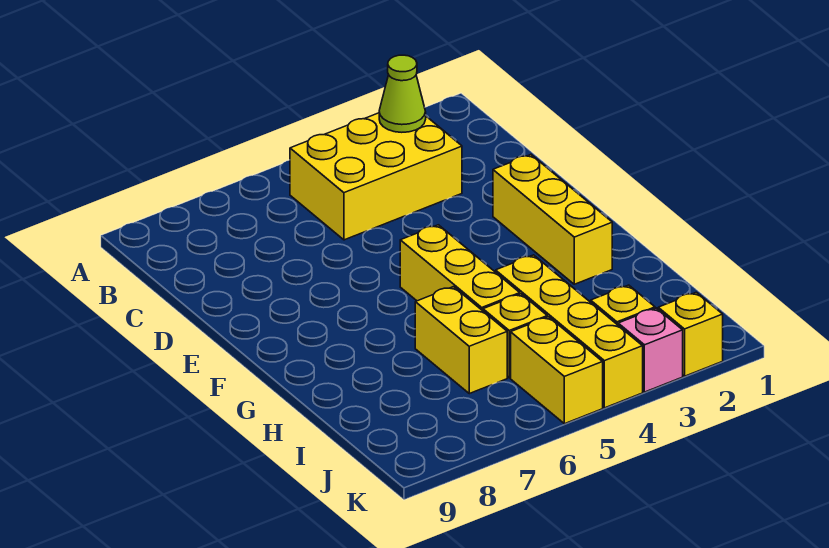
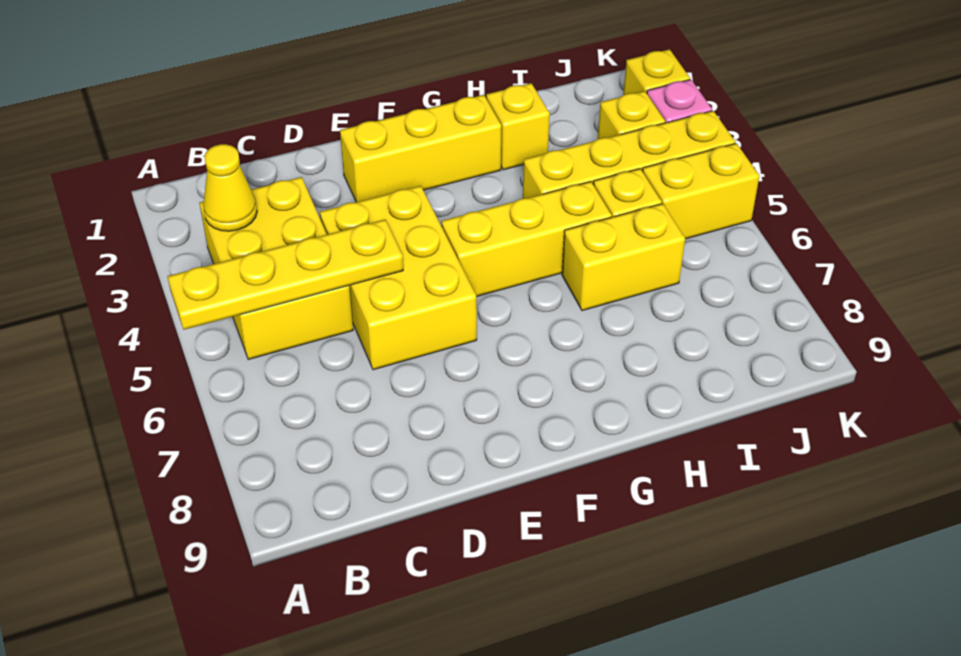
none -> yellow 1x4 plate [167,220,403,330]
lime 1x1 cone [379,55,426,132] -> yellow 1x1 cone [203,144,257,231]
none -> yellow 2x3 brick [320,186,477,370]
none -> yellow 1x1 brick [486,83,550,170]

